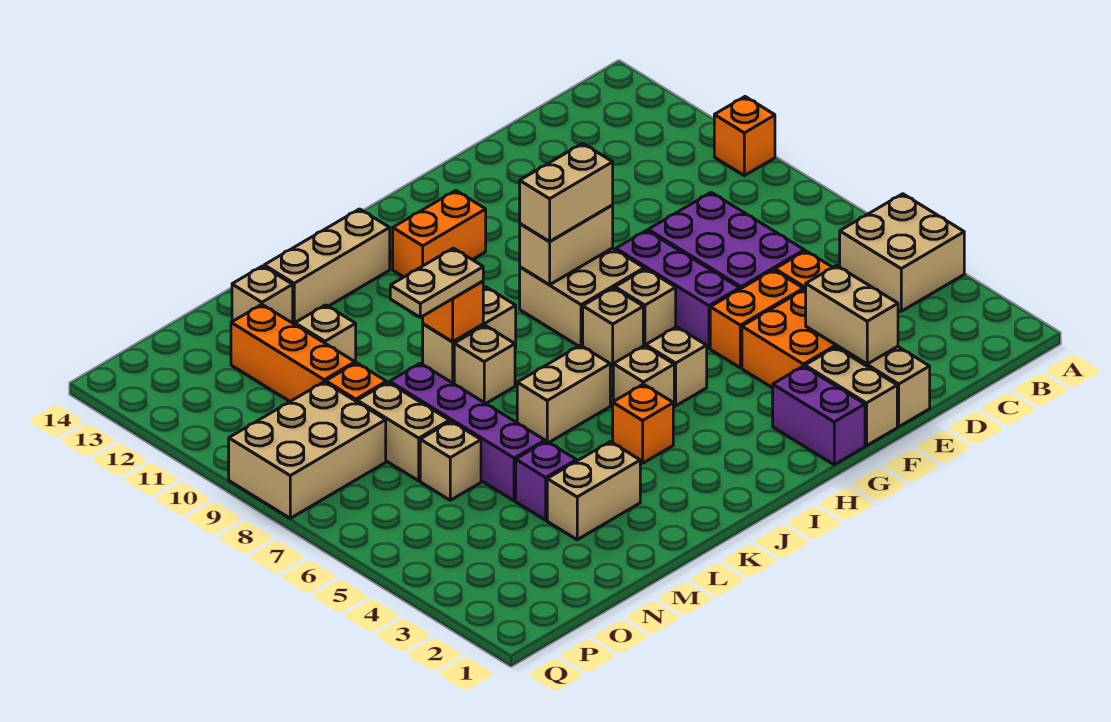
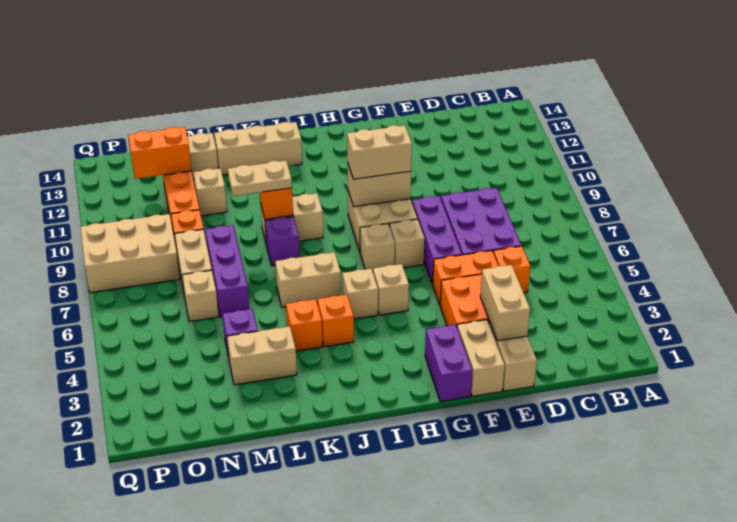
tan 2x2 brick [840,194,964,311] -> none
orange 1x1 brick [714,97,775,176] -> orange 1x1 brick moved to [286,299,323,351]
orange 1x2 brick [393,191,486,277] -> orange 1x2 brick moved to [128,127,192,179]
tan 1x1 brick [454,325,515,403] -> purple 1x1 brick [265,217,299,266]
purple 1x4 brick [390,363,545,501] -> purple 1x3 brick [205,225,249,317]

